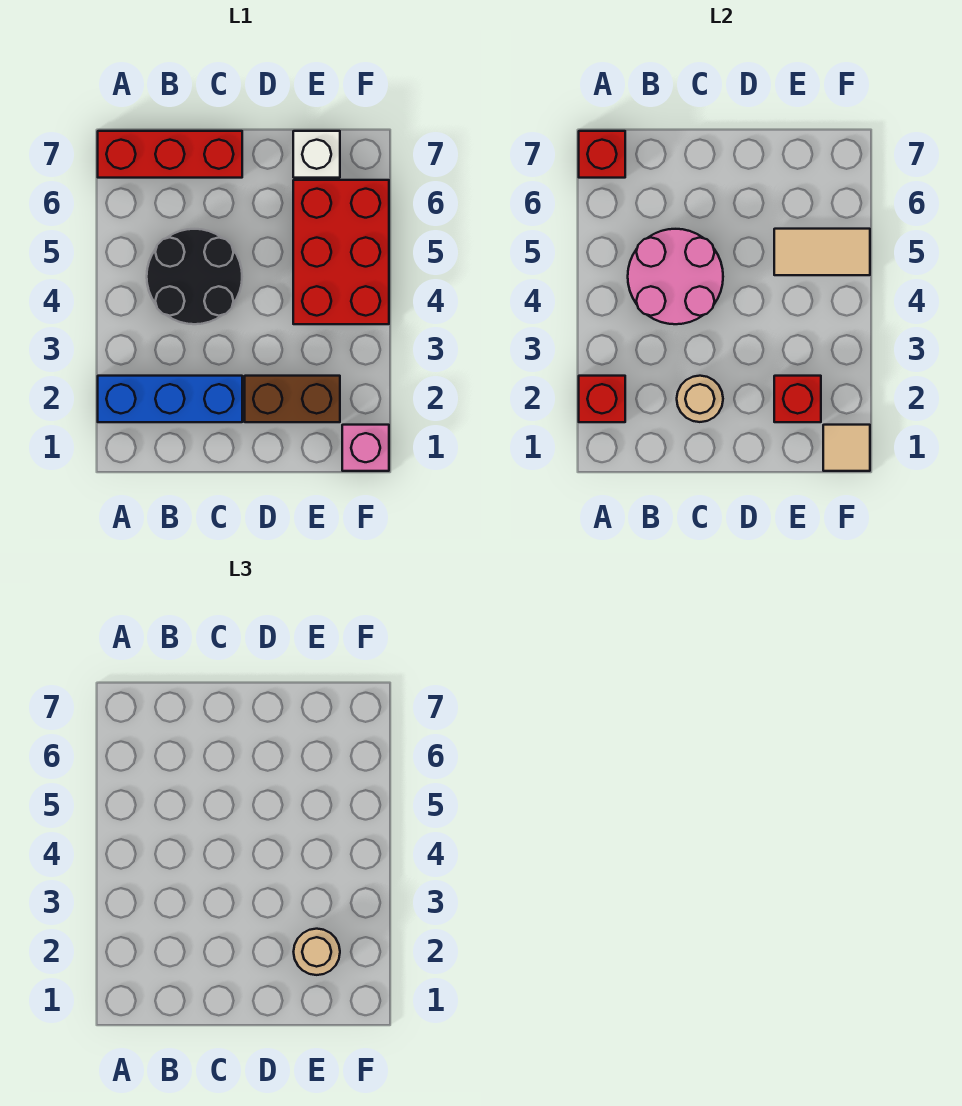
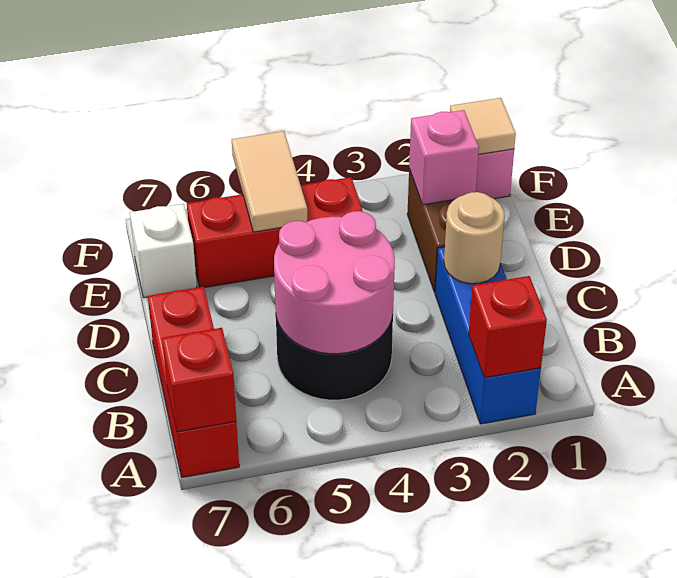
red 1x1 brick [774,376,821,422] -> pink 1x1 brick [409,110,479,205]
tan 1x1 round brick [294,929,340,975] -> none
red 2x3 brick [293,180,389,324] -> red 1x3 brick [187,177,363,288]

